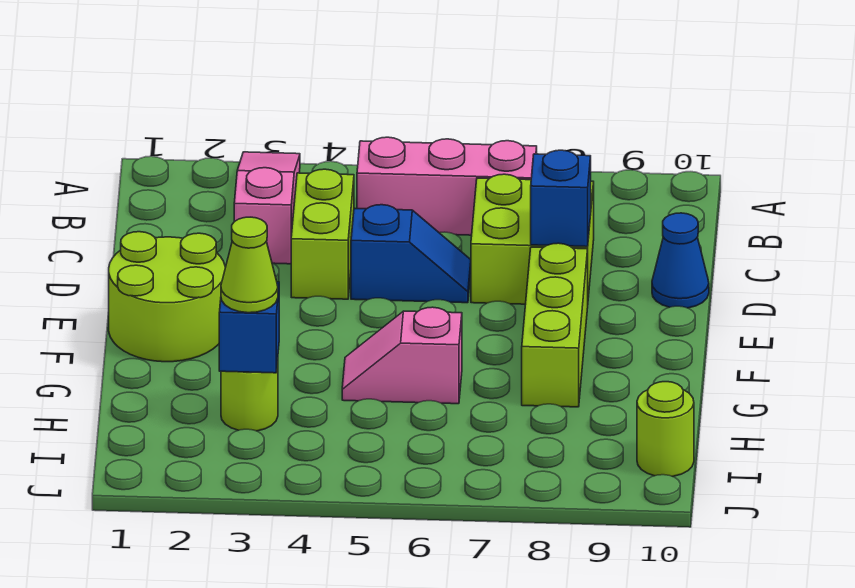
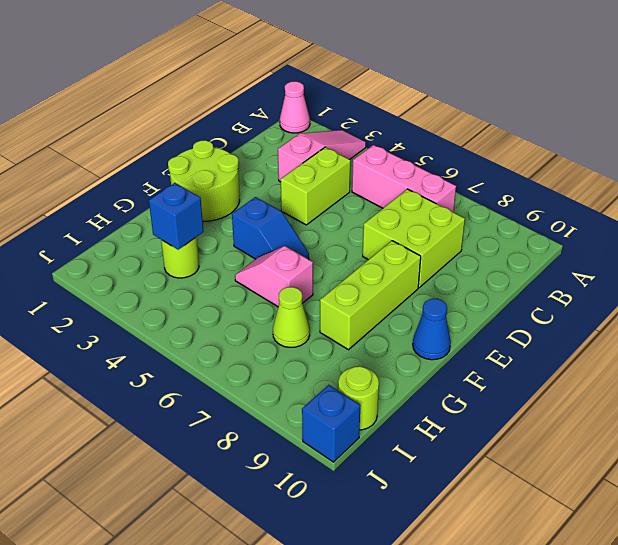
none -> pink 1x1 cone [280,81,310,133]
blue 1x2 slope [351,205,471,303] -> blue 1x2 slope moved to [232,197,309,259]
blue 1x1 brick [531,150,591,247] -> blue 1x1 brick moved to [302,385,360,462]
blue 1x1 cone [652,213,709,308] -> blue 1x1 cone moved to [413,299,451,360]
lime 1x1 cone [221,217,278,313] -> lime 1x1 cone moved to [273,287,310,347]

